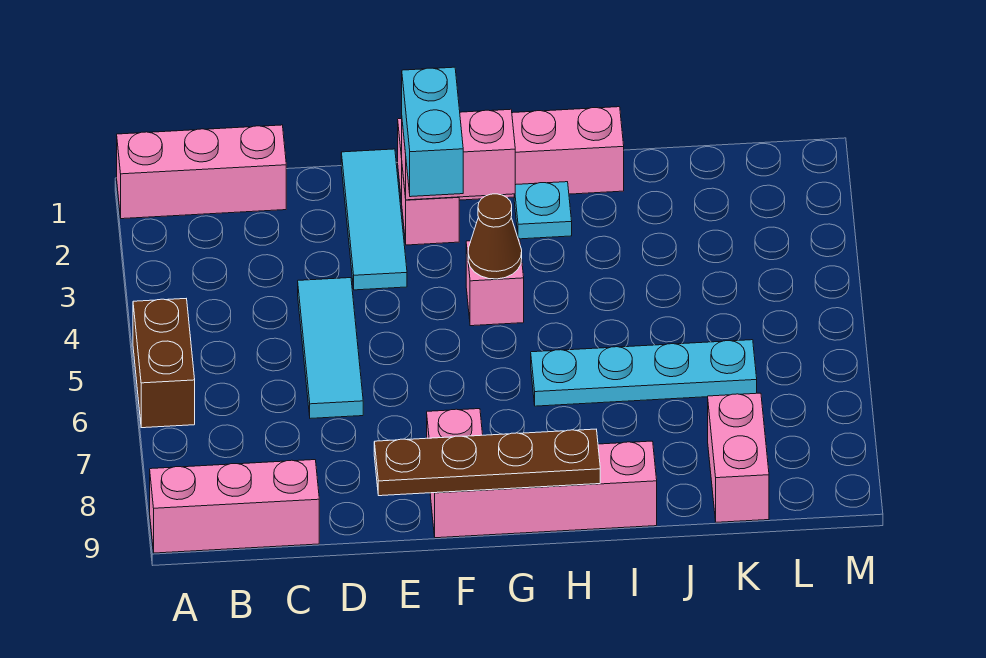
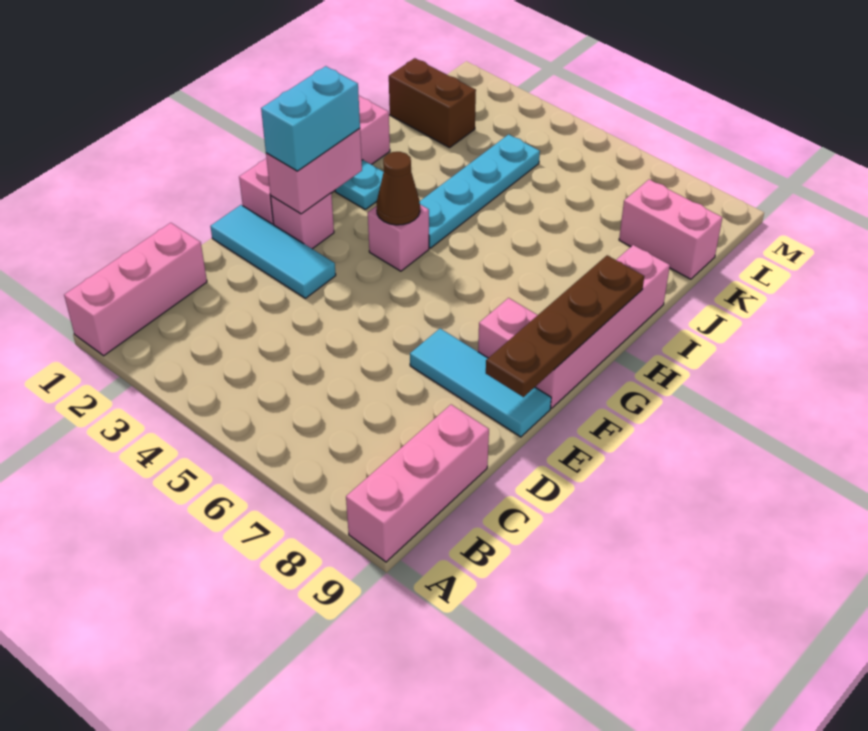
brown 1x2 brick [133,299,195,428] -> brown 1x2 brick moved to [389,58,476,148]
cyan 1x3 tile [298,278,363,418] -> cyan 1x3 tile moved to [410,329,551,437]
cyan 1x2 brick [402,67,463,197] -> cyan 1x2 brick turned to [261,66,360,171]
cyan 1x4 plate [531,340,757,406] -> cyan 1x4 plate moved to [420,134,540,248]

